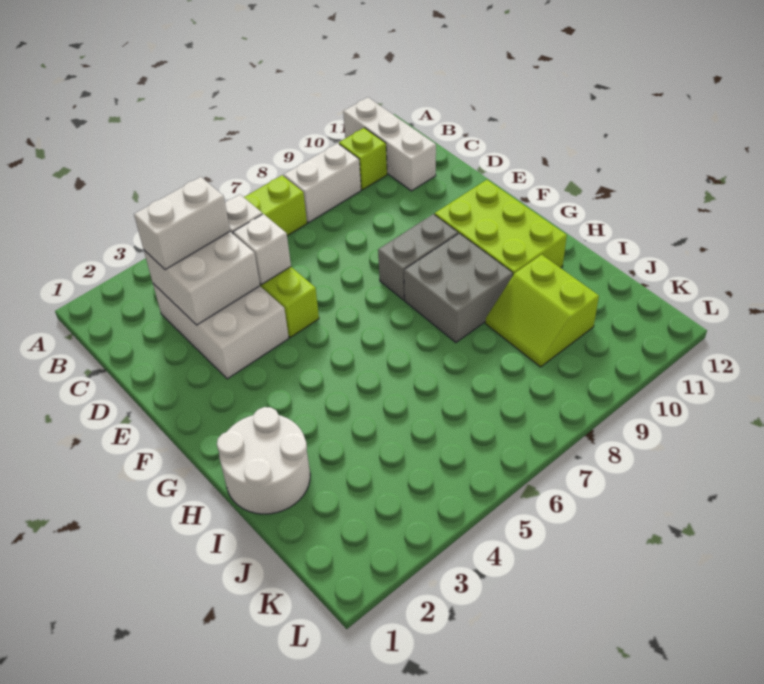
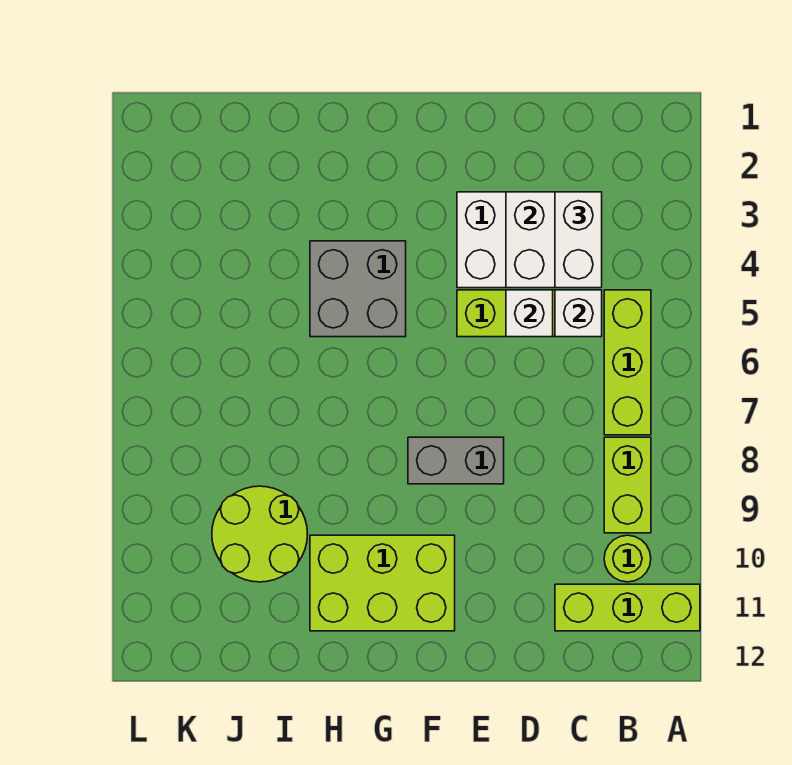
white 1x3 brick [343,97,436,191] -> lime 1x3 brick [555,584,700,631]
white 1x2 brick [284,143,361,223] -> lime 1x2 brick [604,437,651,533]
lime 1x1 brick [339,128,387,190] -> lime 1x1 round brick [604,535,651,582]
grey 1x2 brick [378,214,458,300] -> grey 1x2 brick turned to [408,437,504,484]
grey 2x2 brick [404,233,513,343] -> grey 2x2 brick moved to [310,241,406,337]
white 2x2 round brick [217,407,310,514] -> none
lime 2x2 slope [485,255,599,367] -> lime 2x2 round brick [212,486,308,582]

